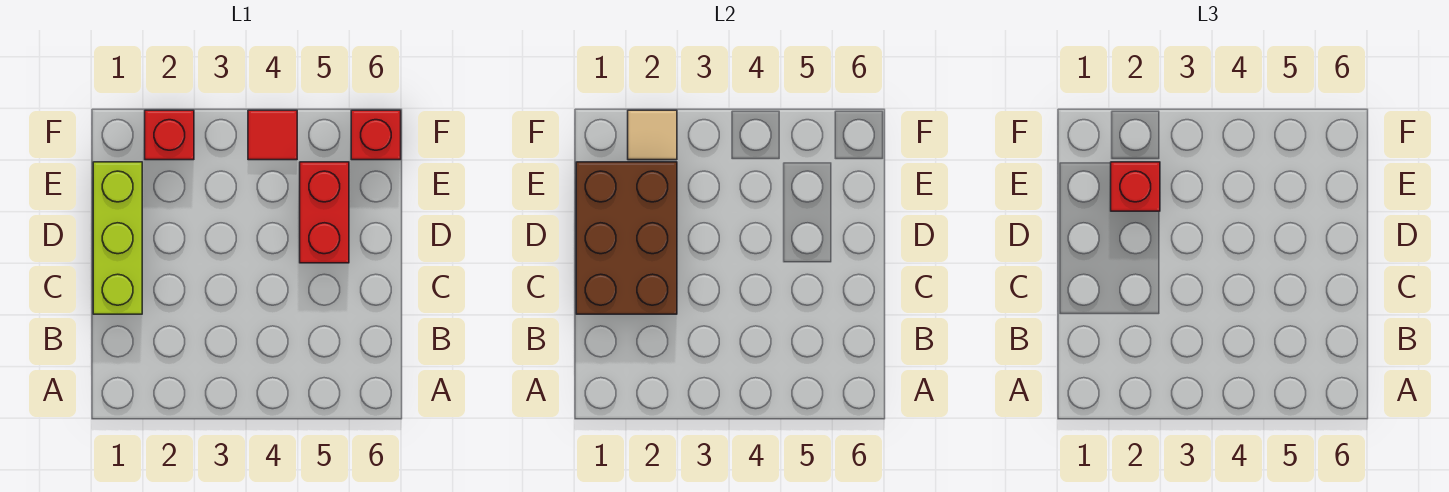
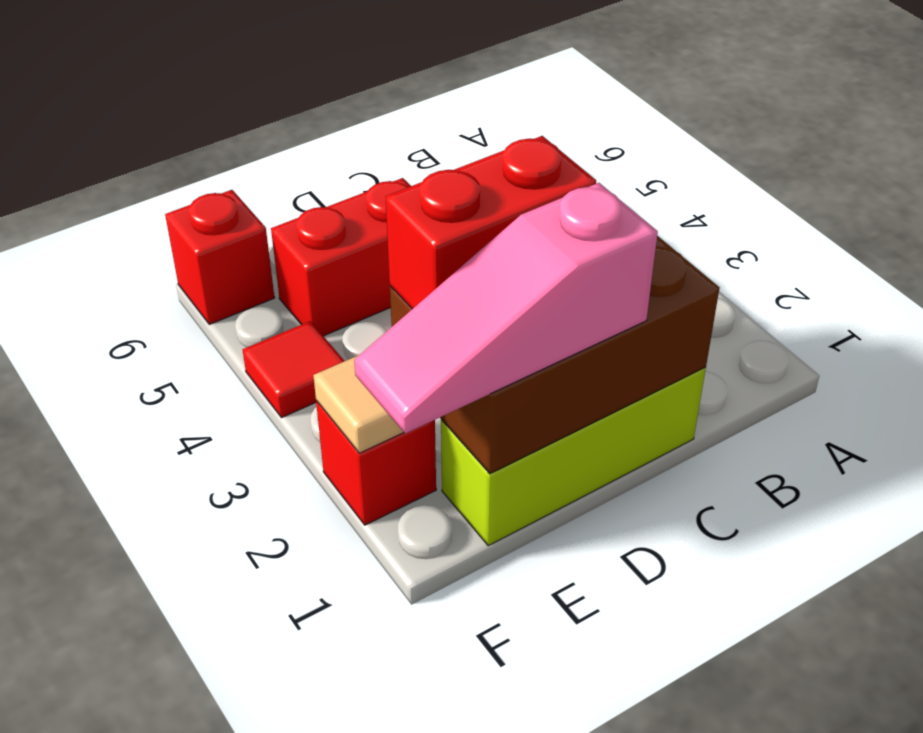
none -> pink 1x3 slope [354,183,658,434]
red 1x1 brick [1111,162,1160,211] -> red 1x2 brick [385,136,596,309]

